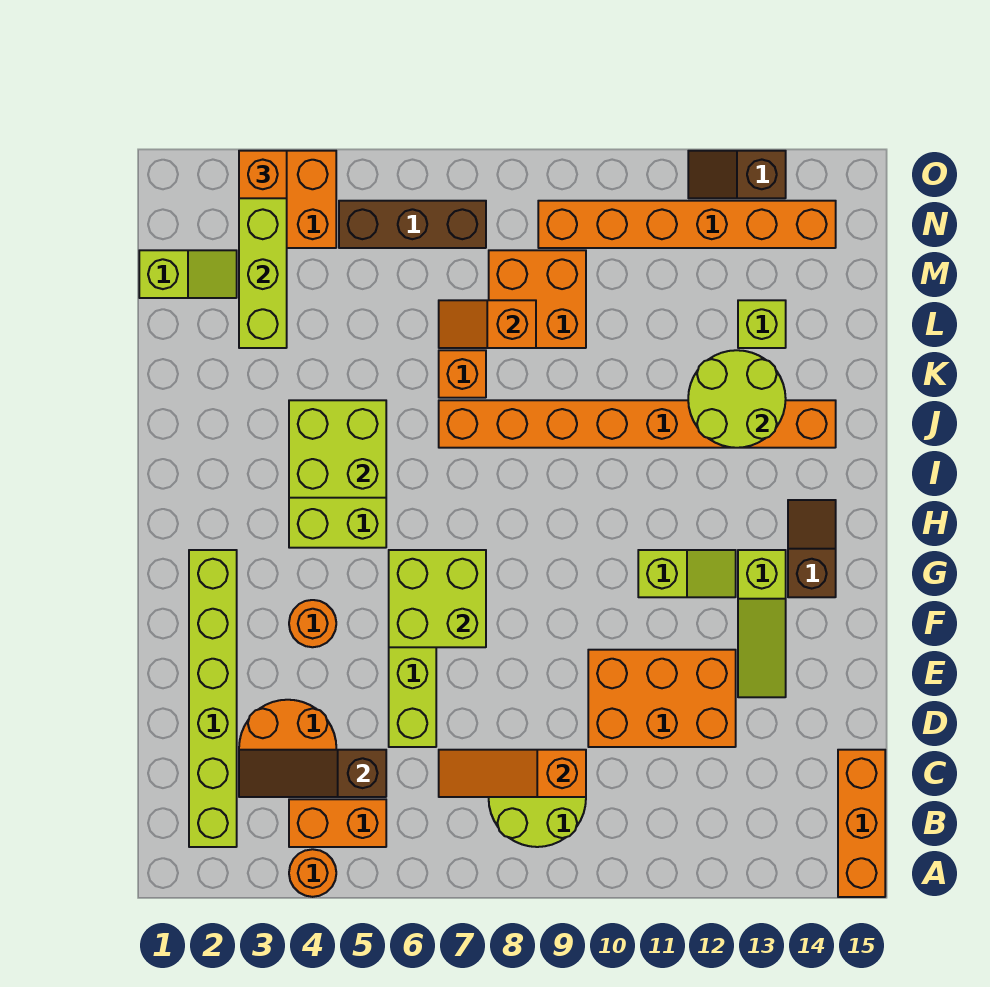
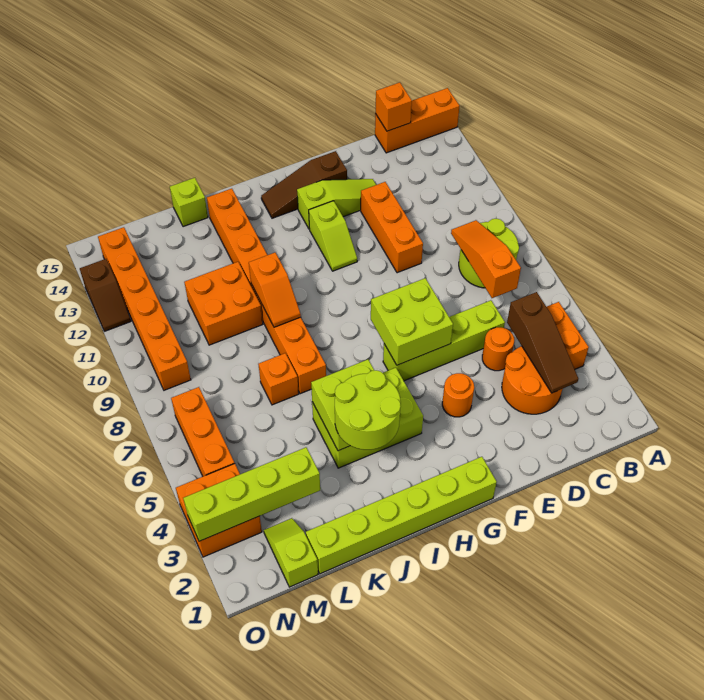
orange 1x1 round brick [289,849,336,897] -> orange 1x1 round brick moved to [482,327,514,371]
lime 1x6 brick [189,550,237,847] -> lime 1x6 brick moved to [306,457,497,574]
orange 1x3 slope [439,750,586,797] -> orange 1x3 slope turned to [451,220,521,298]
orange 2x3 brick [588,650,736,747] -> orange 1x3 brick [361,182,423,273]
lime 1x2 slope [638,550,736,597] -> lime 1x2 slope turned to [309,201,357,271]
brown 1x2 slope [788,500,836,597] -> brown 1x3 slope [261,151,347,218]
lime 2x2 round brick [688,350,786,448] -> lime 2x2 round brick moved to [335,370,401,450]
orange 1x2 slope [439,300,536,348] -> orange 1x2 slope moved to [249,253,301,327]
orange 2x2 brick [489,250,586,348] -> orange 2x2 brick moved to [184,262,263,345]
lime 1x1 brick [738,300,786,348] -> lime 1x1 brick moved to [170,178,208,227]
brown 1x3 brick [339,201,486,248] -> orange 1x3 brick [171,387,235,476]
orange 1x1 brick [239,151,287,198] -> orange 1x1 brick moved to [375,82,412,131]

